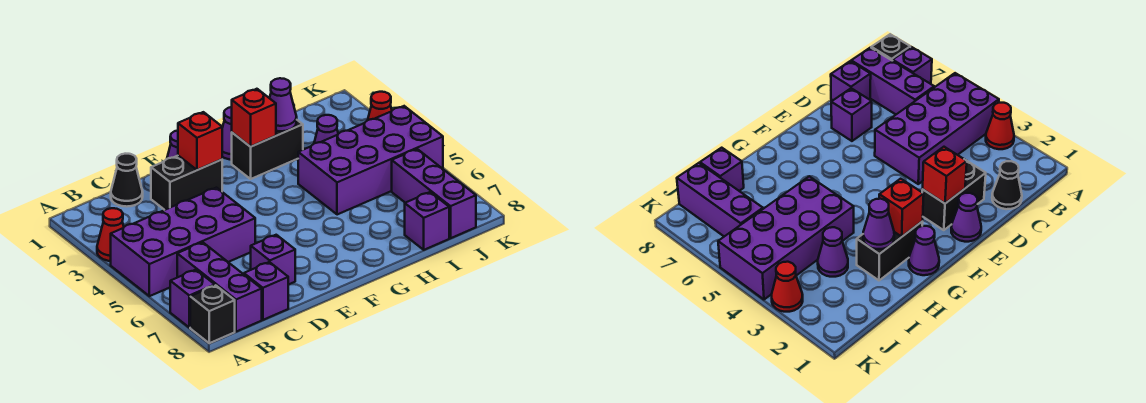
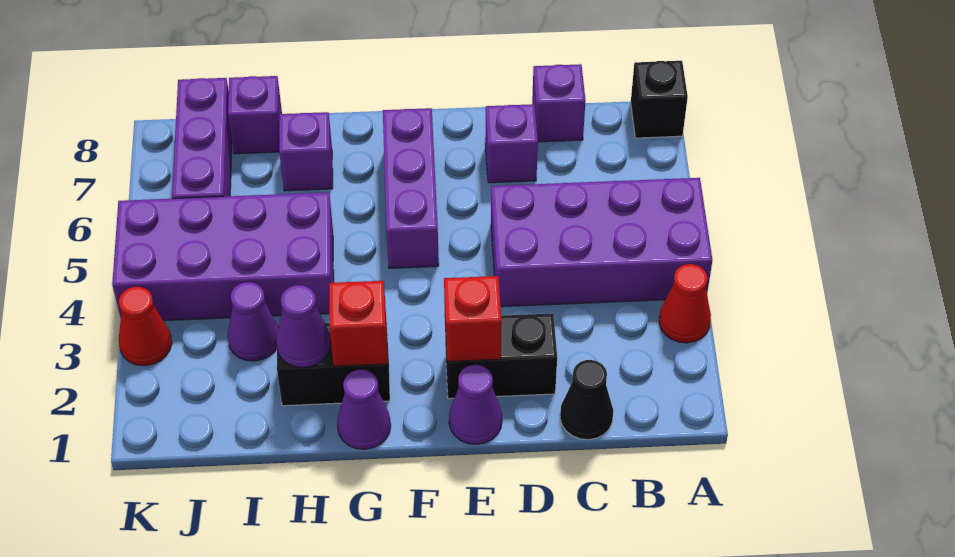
purple 1x1 brick [170,270,215,328] -> purple 1x1 brick moved to [279,112,333,191]
purple 1x3 brick [177,242,262,332] -> purple 1x3 brick moved to [383,108,439,268]

